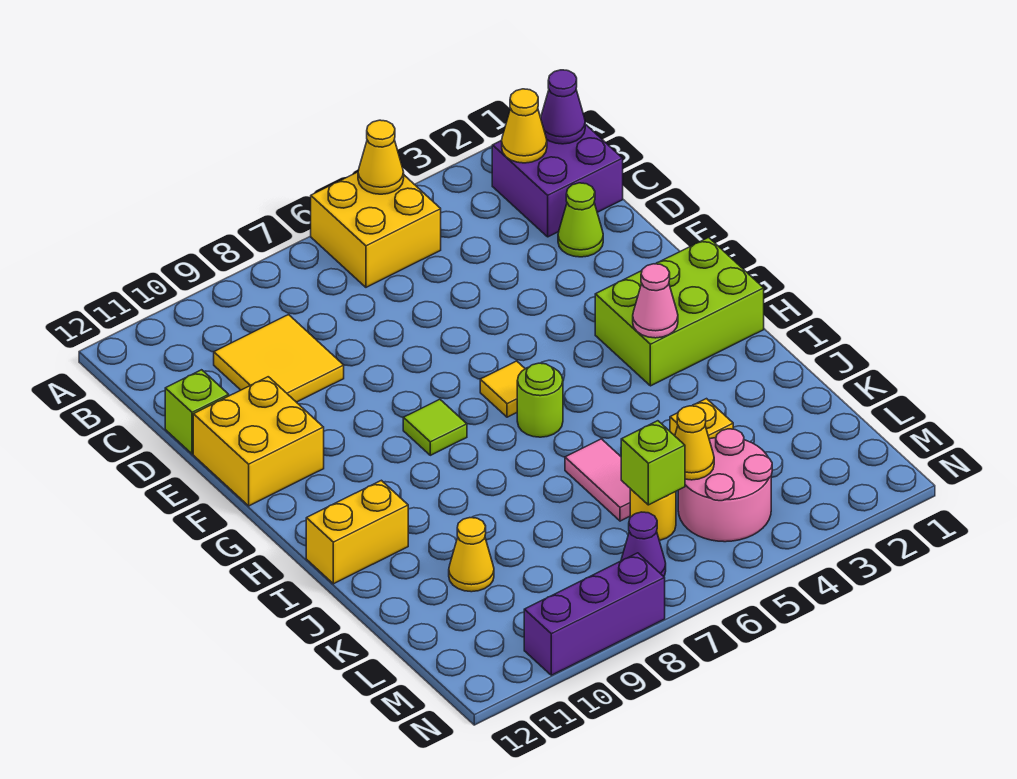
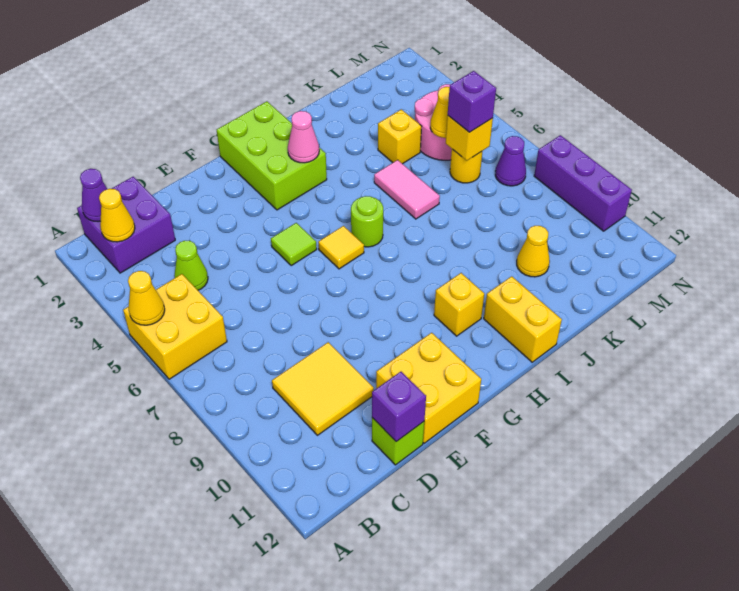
lime 1x1 cone [558,183,603,257] -> lime 1x1 cone moved to [174,241,208,290]
none -> purple 1x1 brick [372,372,426,442]
lime 1x1 tile [403,399,467,455] -> lime 1x1 tile moved to [271,223,317,265]
none -> yellow 1x1 brick [434,273,484,336]
pink 1x2 tile [565,439,630,521] -> pink 1x2 tile turned to [374,160,440,219]
lime 1x1 brick [621,421,685,505] -> yellow 1x1 brick [446,116,493,160]
none -> purple 1x1 brick [448,71,496,132]

